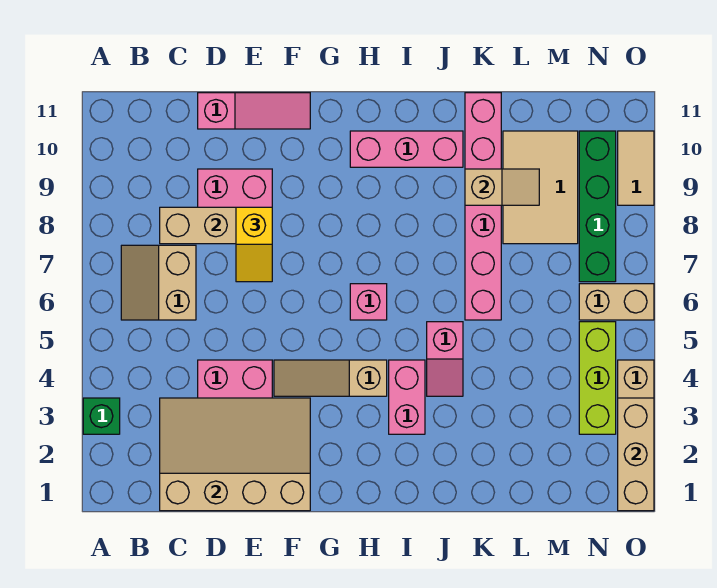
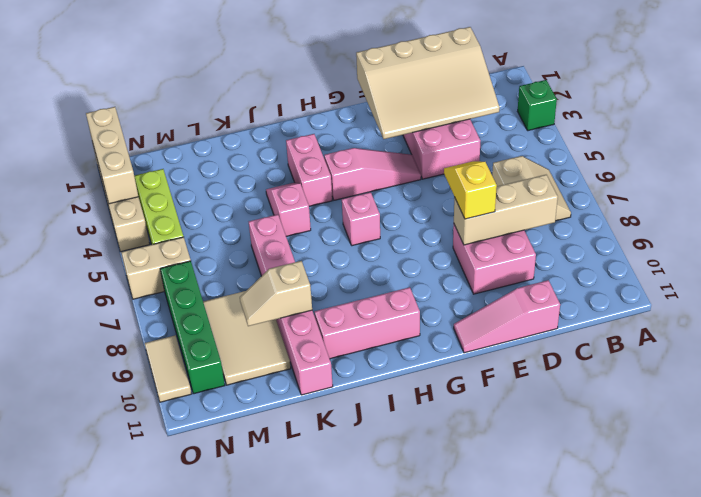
tan 1x3 slope [274,360,387,396] -> pink 1x3 slope [324,148,421,200]

